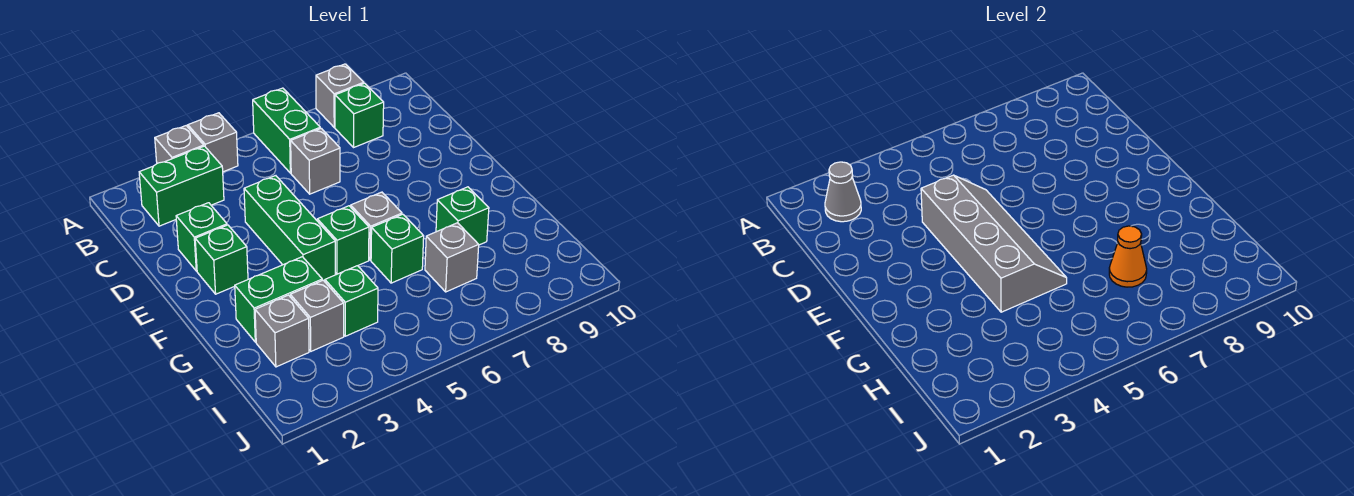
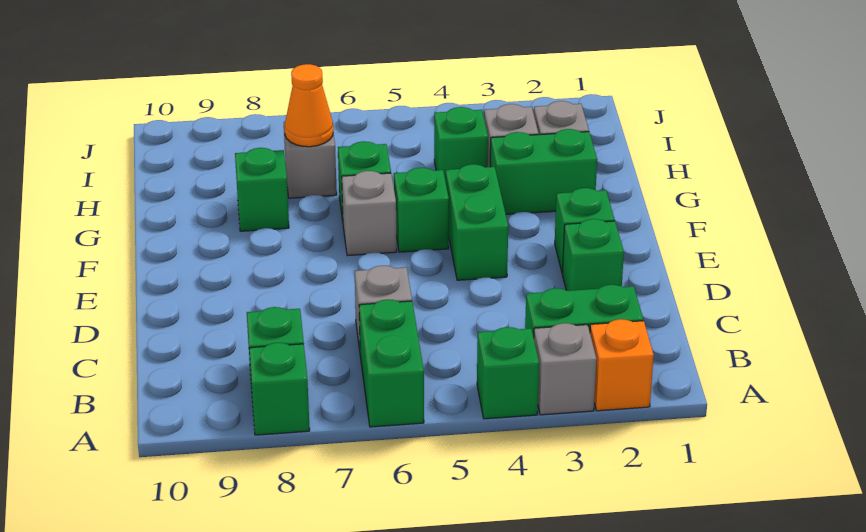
none -> orange 1x1 brick [590,319,654,411]
grey 1x1 brick [188,113,238,172] -> green 1x1 brick [477,327,539,419]
grey 1x1 brick [316,64,364,127] -> green 1x1 brick [249,343,310,435]
grey 1x1 cone [825,162,861,222] -> none
green 1x3 brick [244,176,335,280] -> green 1x2 brick [446,164,508,280]
grey 2x4 slope [921,175,1067,312] -> none

